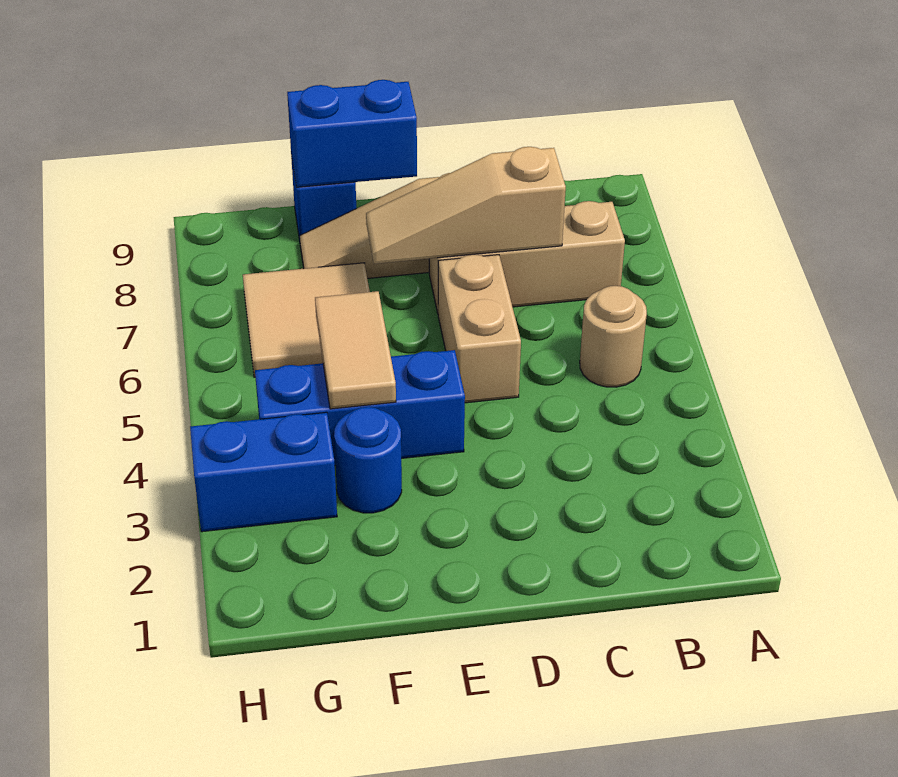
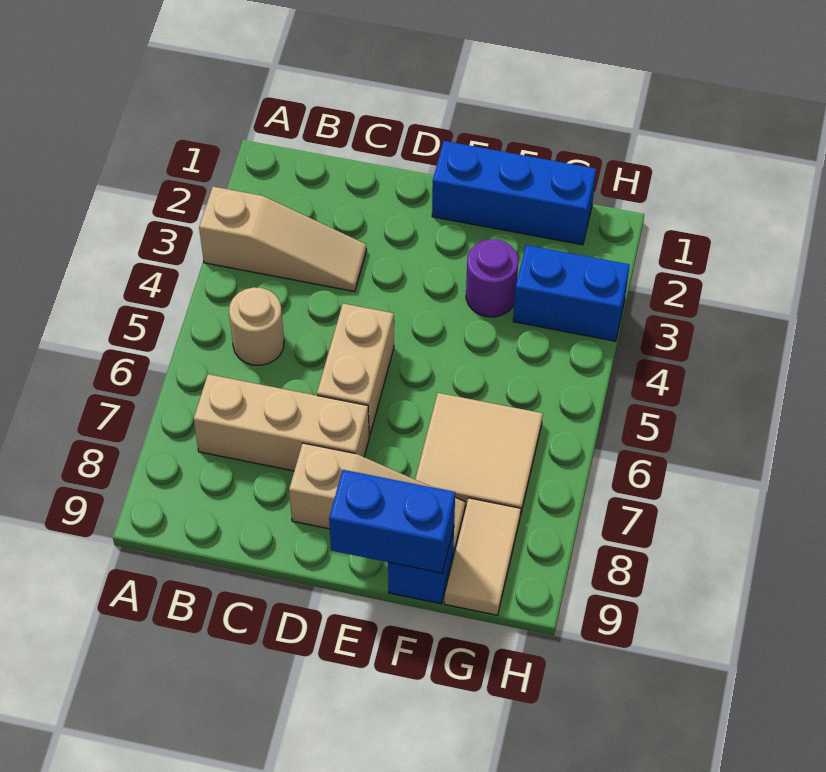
tan 1x3 slope [366,147,566,264] -> tan 1x3 slope moved to [199,187,367,292]
blue 1x3 brick [255,350,465,465] -> blue 1x3 brick moved to [432,141,596,245]
blue 1x1 round brick [334,407,402,513] -> purple 1x1 round brick [466,239,518,317]
tan 1x2 tile [315,291,396,409] -> tan 1x2 tile moved to [444,498,521,615]

